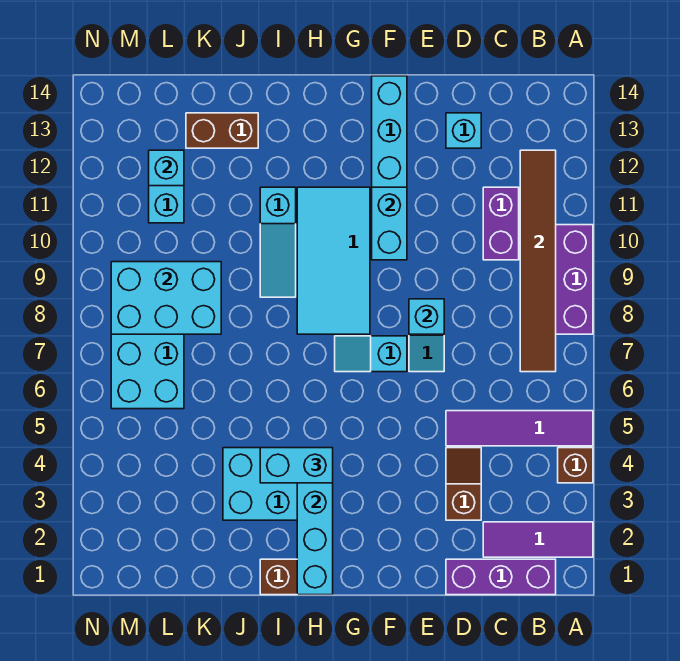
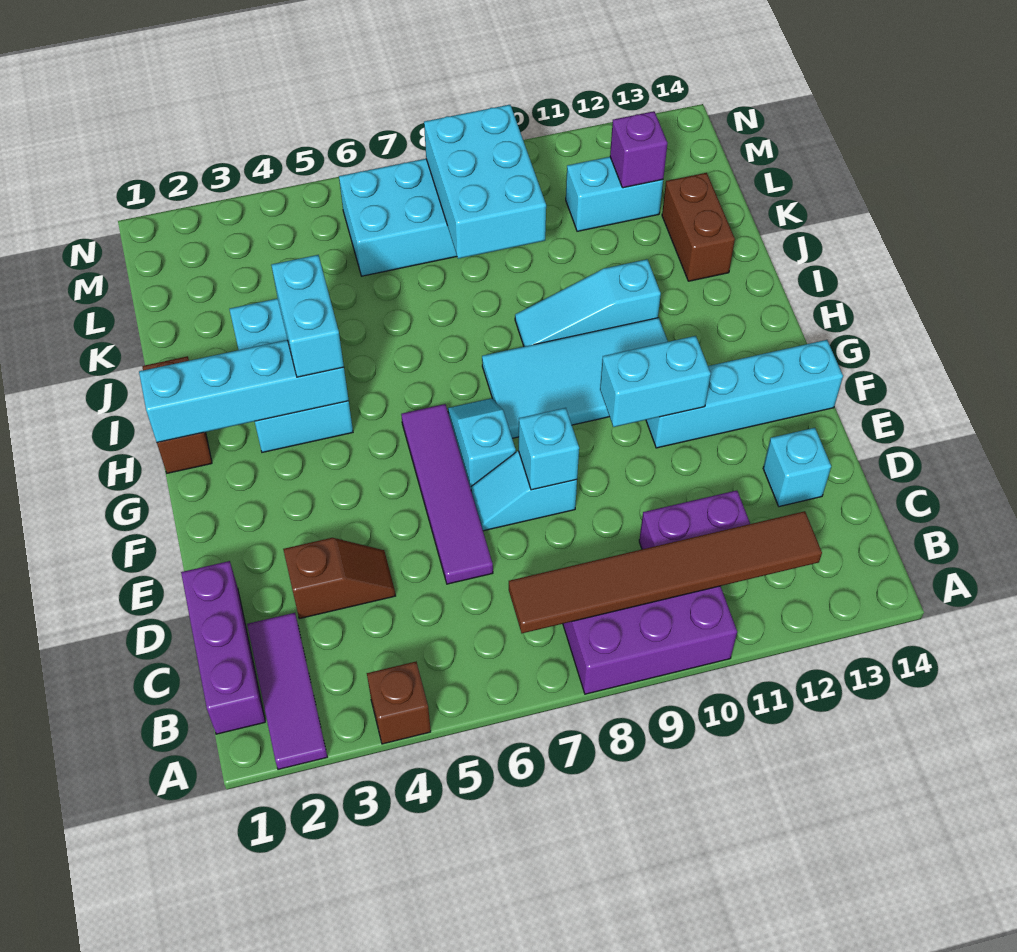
purple 1x4 tile [446,411,593,446] -> purple 1x4 tile moved to [401,404,493,584]
cyan 1x1 brick [149,150,184,186] -> purple 1x1 brick [610,111,667,188]

